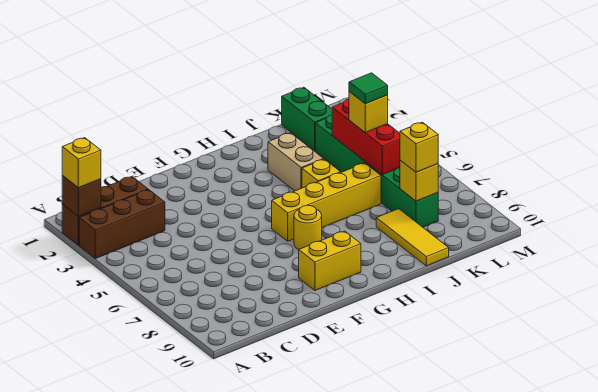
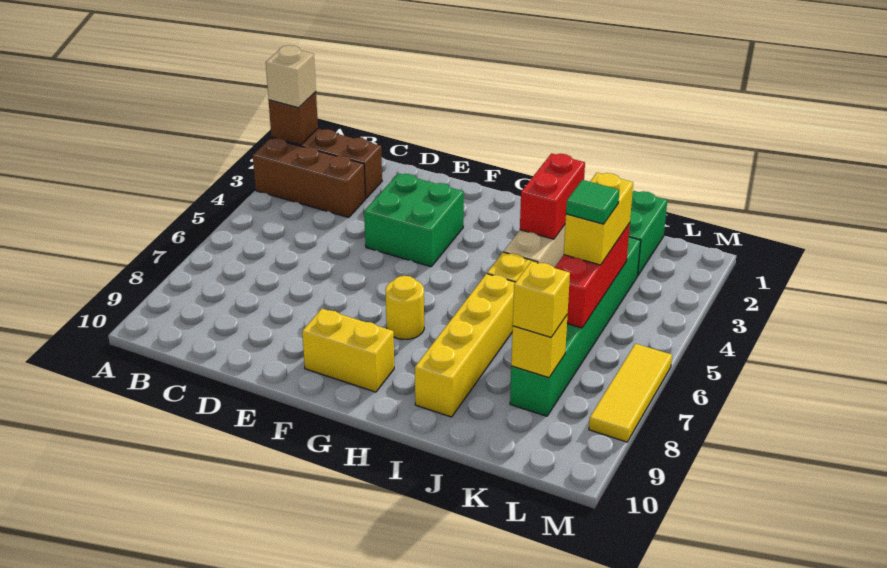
yellow 1x1 brick [62,138,101,188] -> tan 1x1 brick [266,45,316,108]
none -> green 2x2 brick [364,173,464,267]
yellow 1x4 brick [272,163,381,241] -> yellow 1x4 brick turned to [415,274,516,417]
none -> red 1x2 brick [520,154,585,239]
yellow 1x3 tile [376,209,449,266] -> yellow 1x3 tile moved to [589,344,672,442]
yellow 1x1 brick [349,92,388,132] -> yellow 1x2 brick [564,173,633,265]

